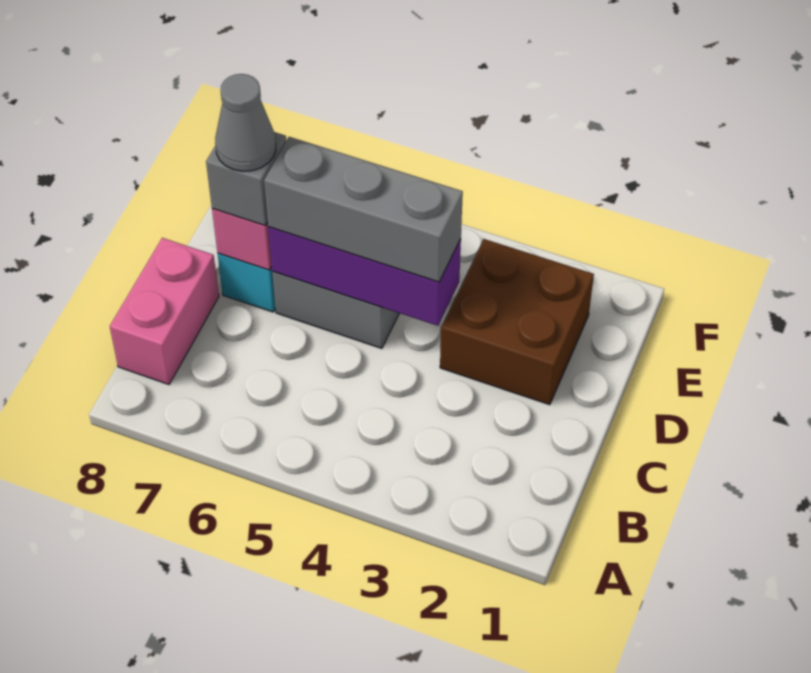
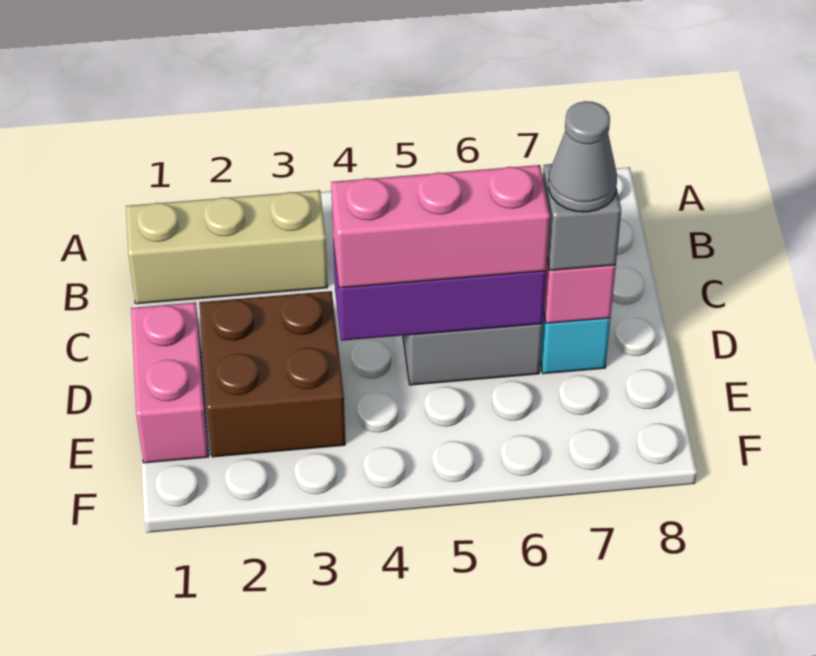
none -> tan 1x3 brick [126,190,328,304]
pink 1x2 brick [110,238,219,384] -> pink 1x2 brick moved to [131,302,209,463]
grey 1x3 brick [264,137,463,282] -> pink 1x3 brick [331,165,550,288]

